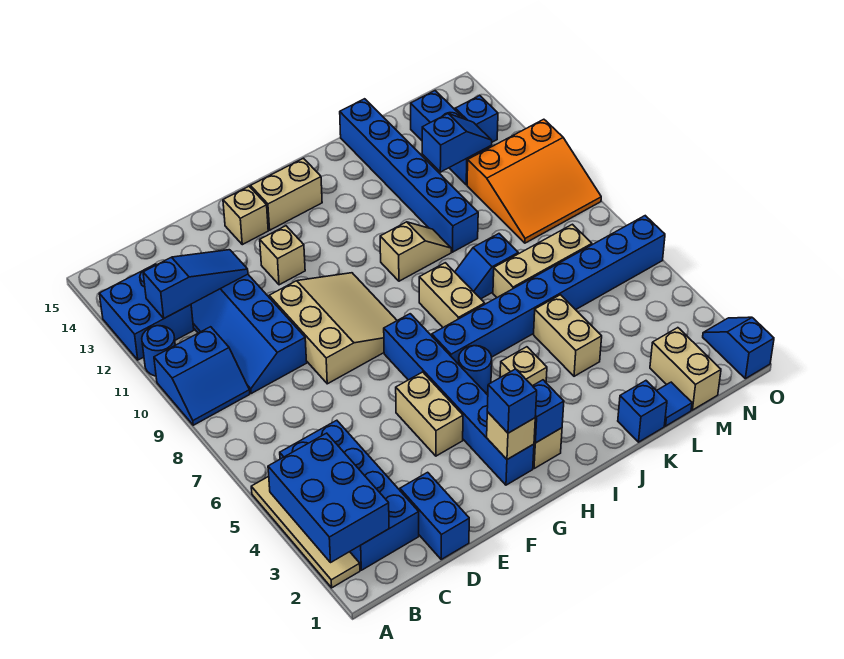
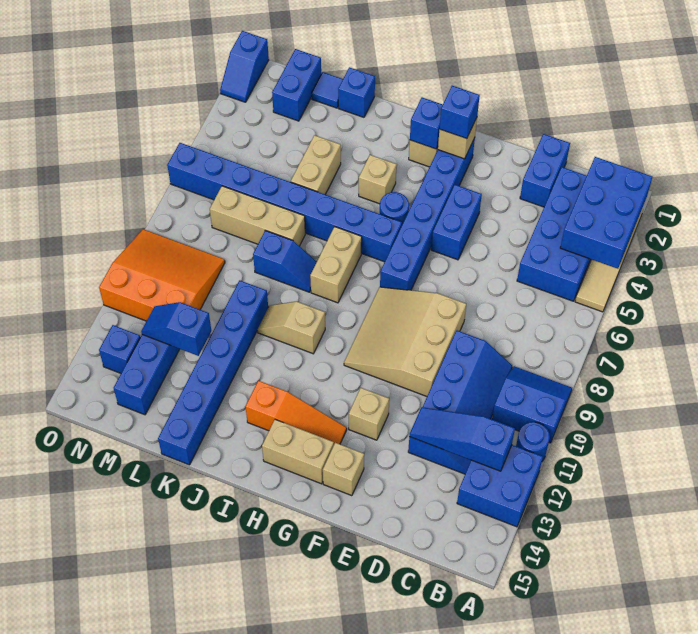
tan 1x2 brick [396,372,463,456] -> blue 1x2 brick [431,185,482,260]
none -> orange 1x3 slope [245,381,347,444]
tan 1x2 brick [650,328,721,410] -> blue 1x2 brick [272,49,321,121]

